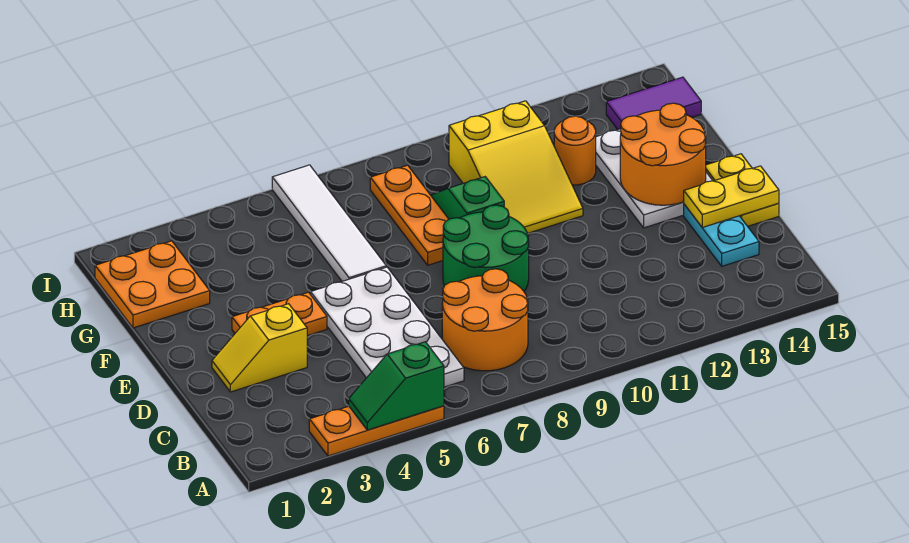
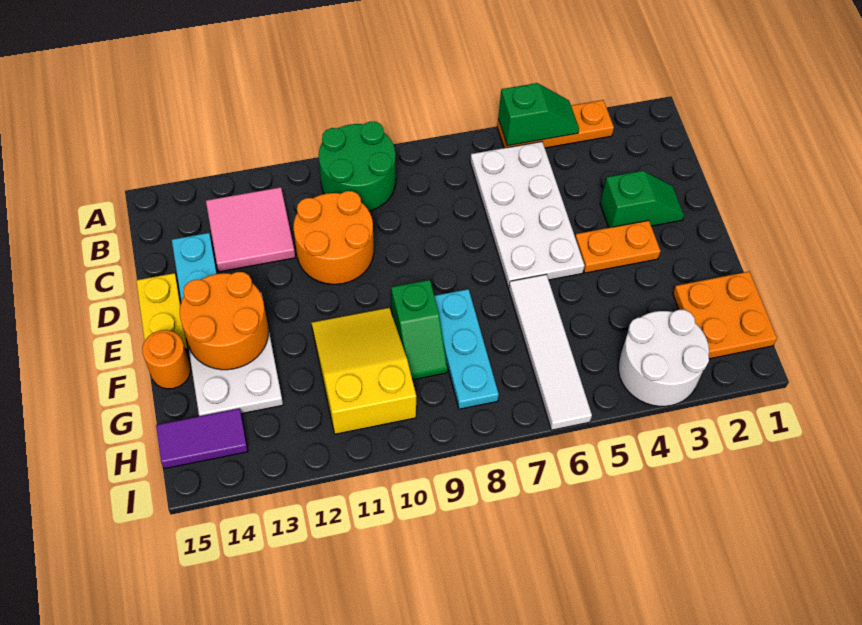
orange 2x2 round brick [442,269,528,371] -> orange 2x2 round brick moved to [293,191,374,284]
none -> pink 2x2 tile [206,187,295,272]
yellow 1x2 slope [212,304,307,392] -> green 1x2 slope [600,171,684,228]
green 2x2 round brick [443,205,529,291] -> green 2x2 round brick moved to [319,122,396,211]
yellow 1x2 plate [684,166,779,228] -> none
orange 1x3 plate [370,165,449,265] -> cyan 1x3 plate [434,289,499,409]
orange 1x1 round brick [554,116,596,185] -> orange 1x1 round brick moved to [142,330,191,389]
none -> white 2x2 round brick [618,310,709,406]

